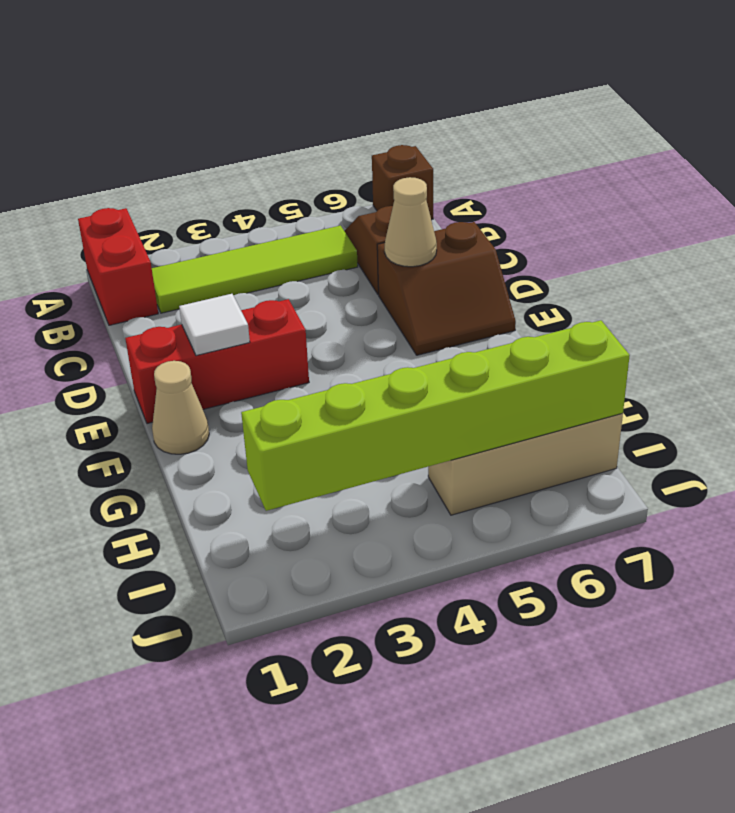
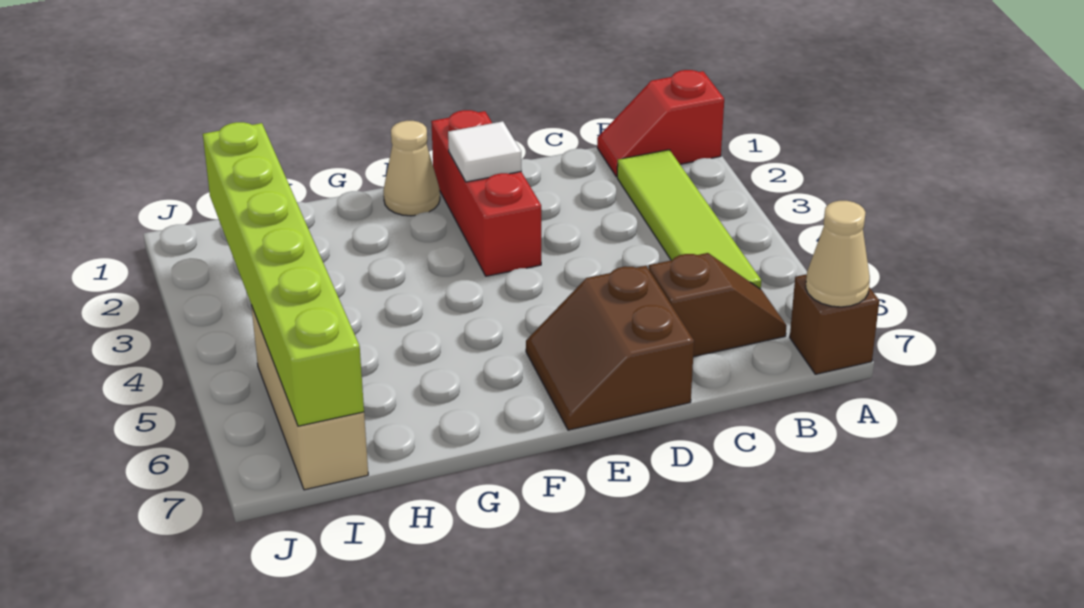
red 1x2 brick [78,208,158,325] -> red 1x2 slope [597,70,724,177]
tan 1x1 cone [385,177,437,267] -> tan 1x1 cone moved to [806,201,870,307]

